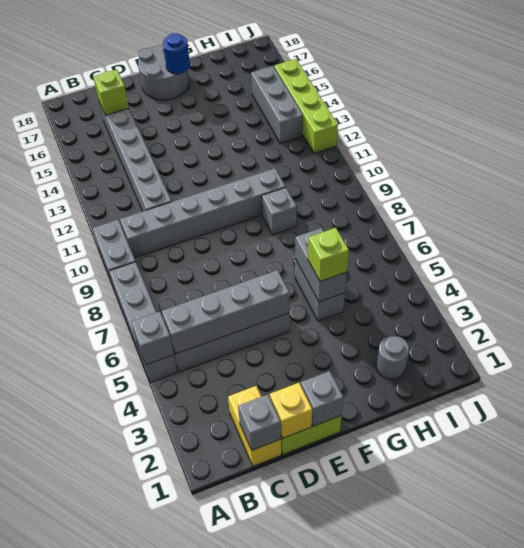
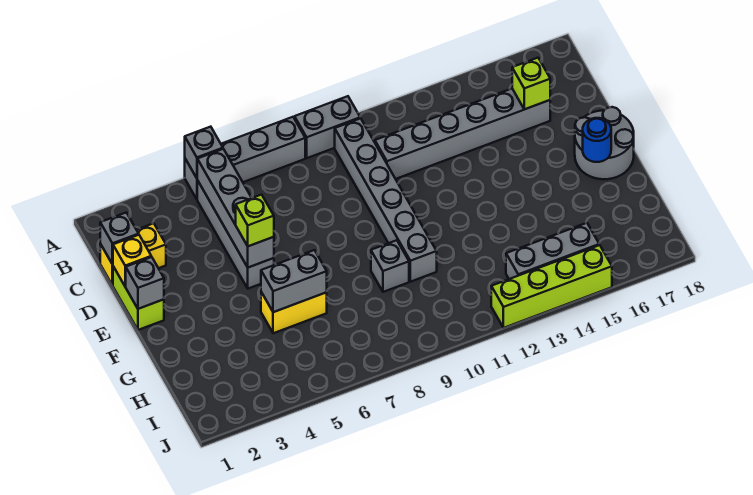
grey 1x2 brick [295,259,345,321] -> yellow 1x2 brick [261,292,327,333]
lime 1x1 brick [308,228,349,281] -> lime 1x1 brick moved to [236,195,274,246]
grey 1x1 round brick [376,336,409,379] -> none

